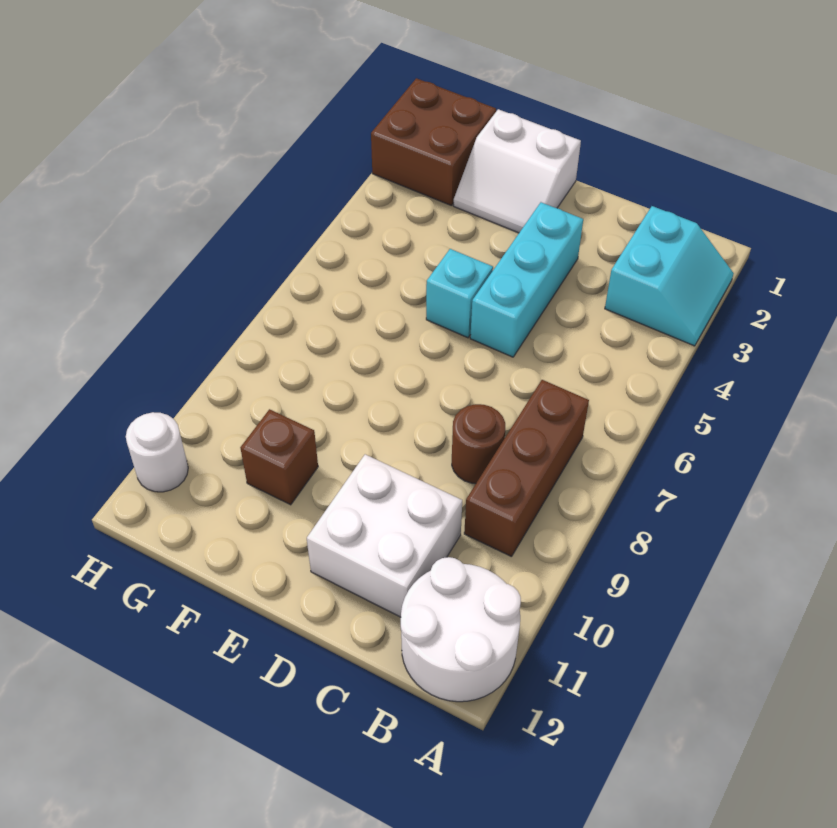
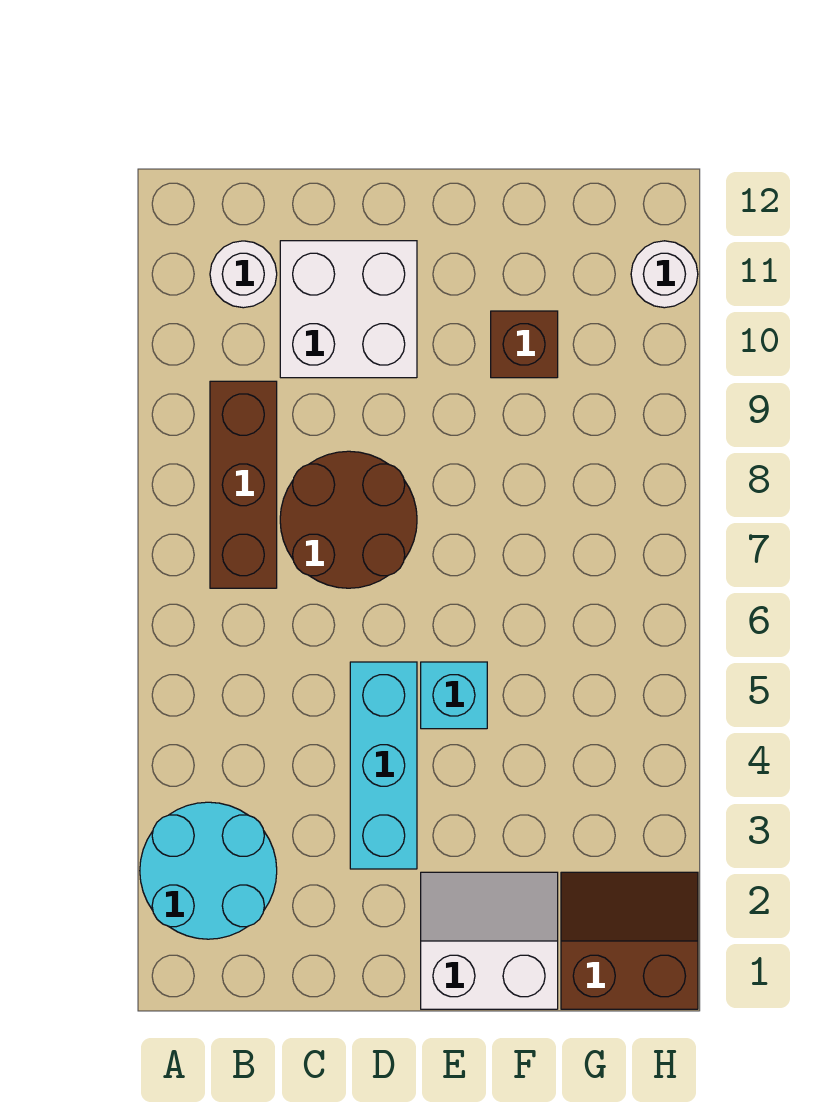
cyan 2x2 slope [605,206,734,346] -> cyan 2x2 round brick [140,802,277,939]
white 2x2 round brick [401,557,521,702] -> white 1x1 round brick [210,241,277,308]
brown 1x1 round brick [452,404,505,484] -> brown 2x2 round brick [280,451,417,588]
brown 2x2 brick [371,78,496,205] -> brown 2x2 slope [561,872,698,1009]

